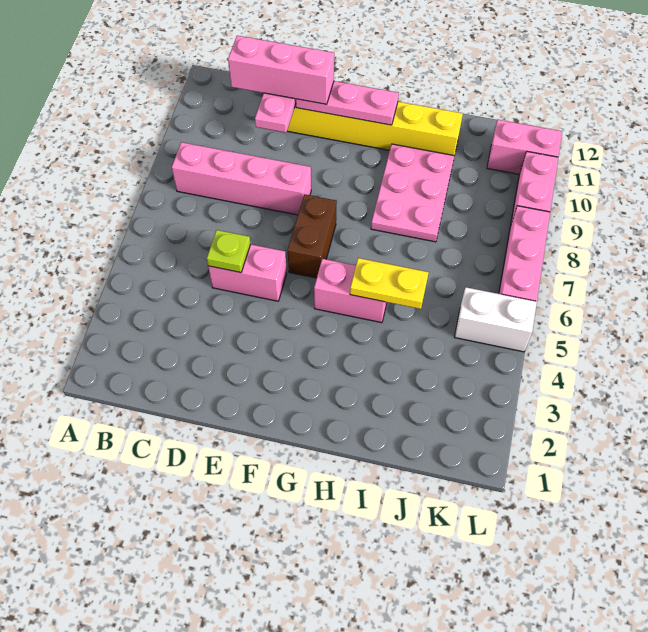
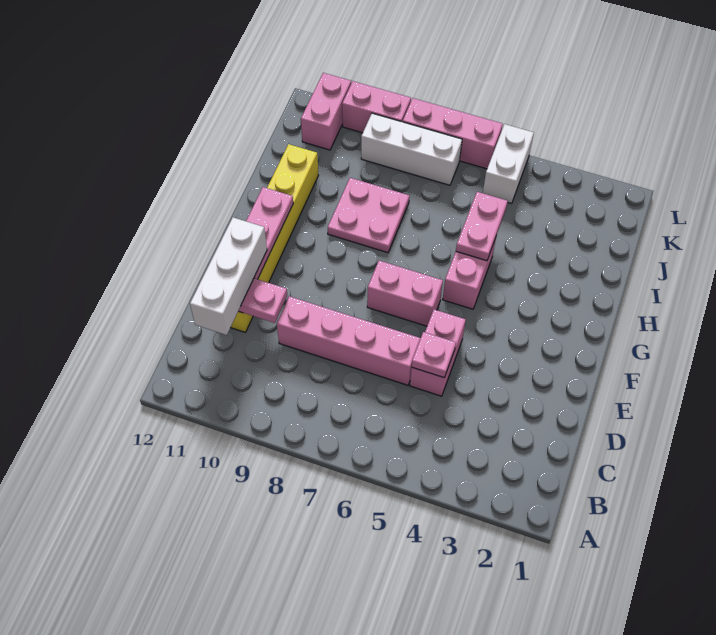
pink 1x4 brick [172,142,311,215] -> pink 1x4 brick turned to [277,296,421,385]
pink 1x3 brick [228,36,334,104] -> white 1x3 brick [190,218,267,335]
lime 1x1 plate [207,230,251,272] -> pink 1x1 plate [412,332,456,378]
brown 1x2 brick [288,194,337,278] -> pink 1x2 brick [367,261,443,326]
yellow 1x2 plate [350,258,429,309] -> pink 1x2 plate [456,192,508,261]
pink 2x3 plate [371,144,454,242] -> pink 2x2 plate [328,178,409,253]
none -> white 1x3 brick [361,113,462,185]

